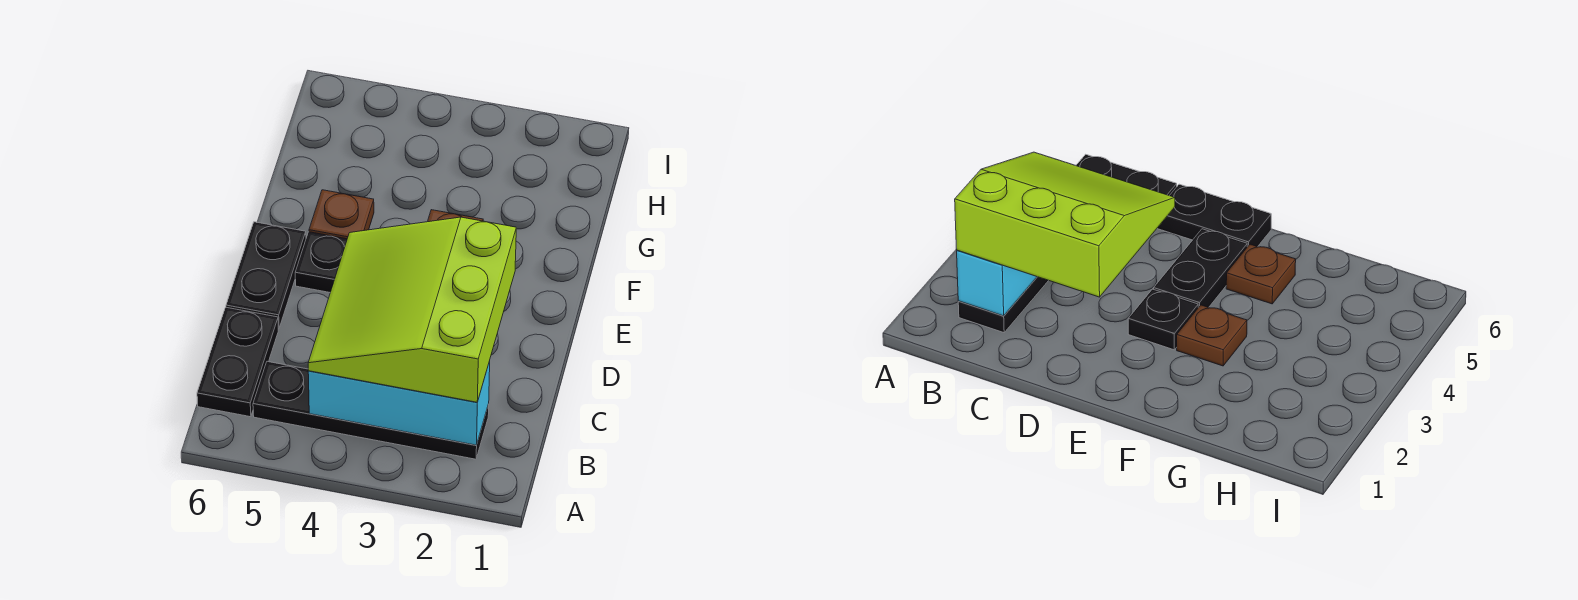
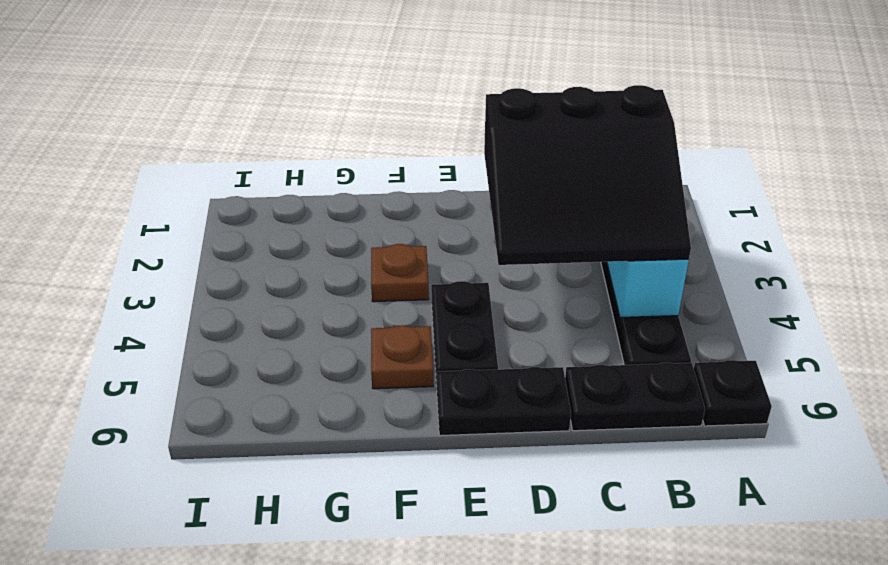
lime 3x3 slope [308,217,516,402] -> black 3x3 slope [484,85,691,265]
black 1x1 plate [1128,289,1198,350] -> black 1x1 plate moved to [694,360,772,426]

